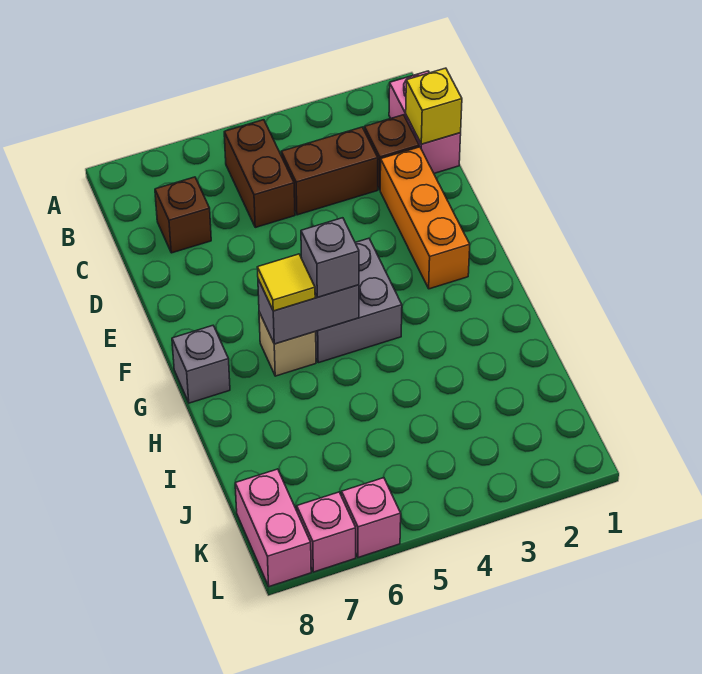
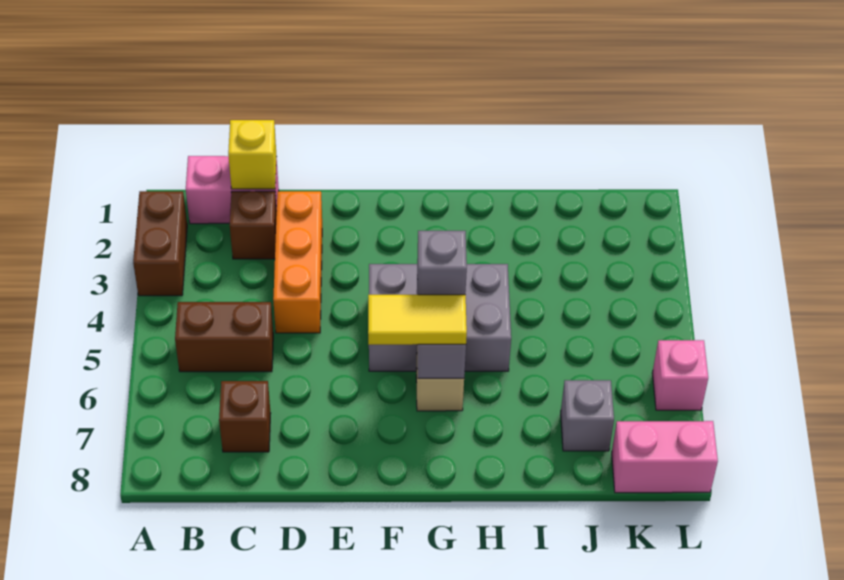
brown 1x2 brick [281,127,378,215] -> brown 1x2 brick moved to [133,191,187,296]
orange 1x3 brick [380,147,470,289] -> orange 1x3 brick turned to [273,191,322,333]
grey 2x2 brick [316,238,402,363] -> grey 2x3 brick [369,264,511,371]
yellow 1x1 tile [257,254,315,311] -> yellow 1x2 tile [368,295,467,345]
grey 1x1 brick [172,326,230,403] -> grey 1x1 brick moved to [561,380,614,451]
pink 1x1 brick [297,492,356,572] -> none

